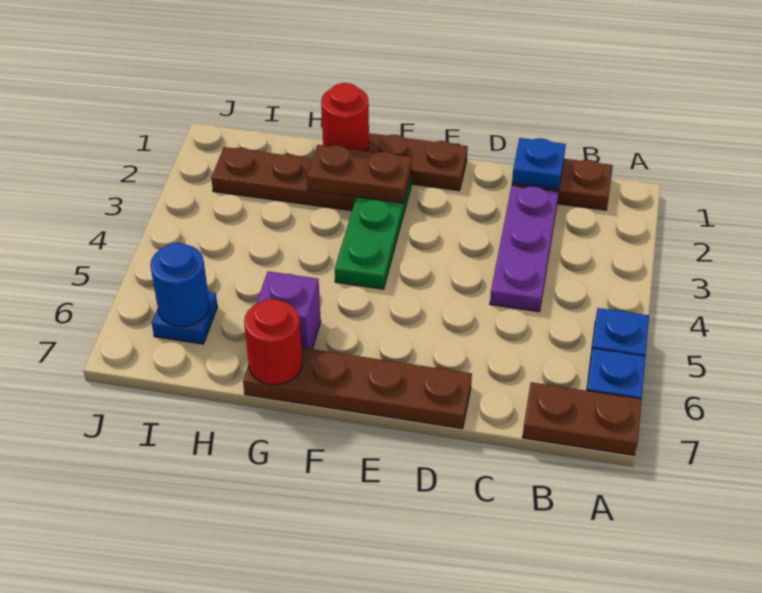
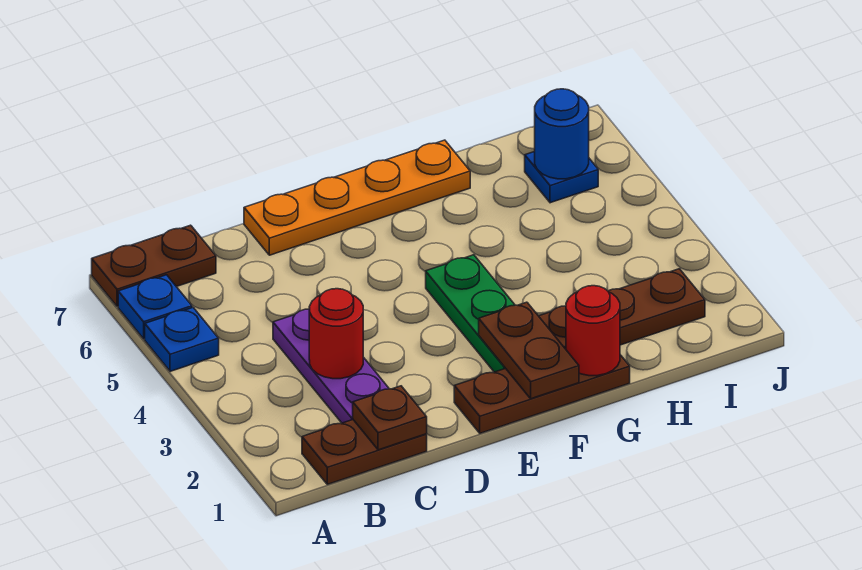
blue 1x1 plate [512,138,566,189] -> brown 1x1 plate [353,386,427,450]
brown 1x4 plate [243,348,472,429] -> orange 1x4 plate [244,140,470,255]
brown 1x2 plate [307,145,412,203] -> brown 1x2 plate turned to [479,302,579,399]
purple 1x1 brick [256,271,321,349] -> none
red 1x1 round brick [244,299,302,385] -> red 1x1 round brick moved to [309,289,363,379]

